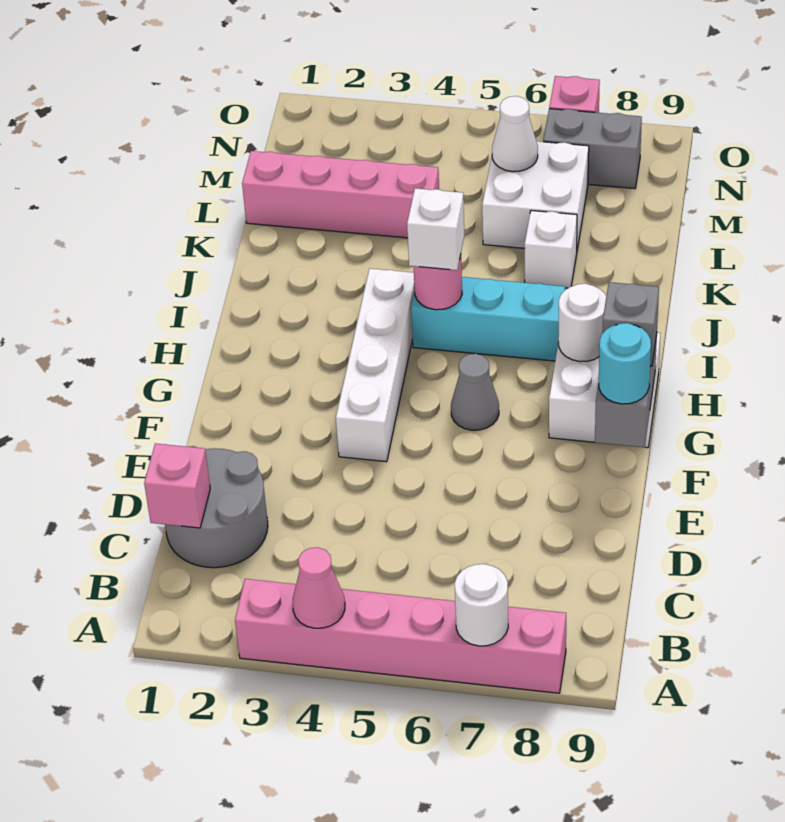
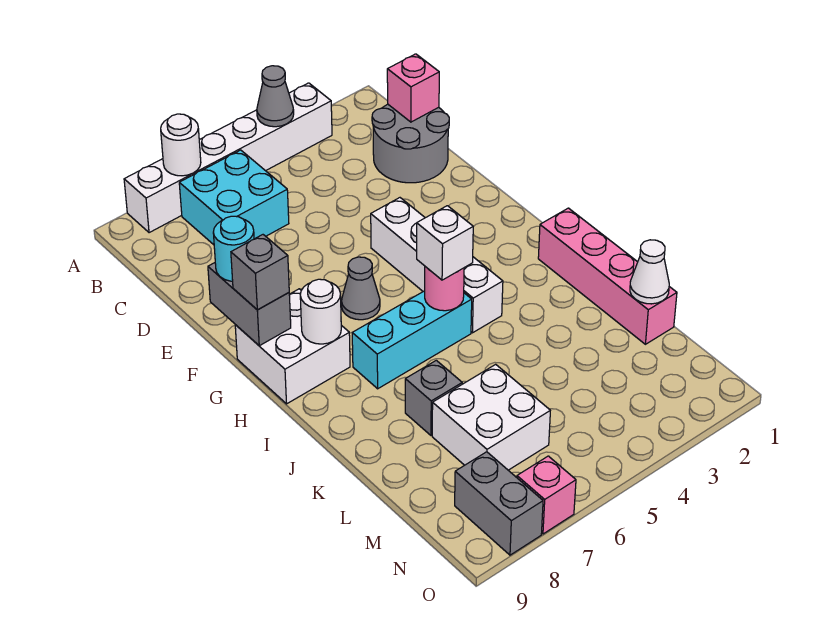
pink 1x6 brick [235,579,566,693] -> white 1x6 brick [124,83,332,233]
pink 1x1 cone [293,547,345,628] -> grey 1x1 cone [257,66,294,127]
none -> cyan 2x2 brick [179,150,289,245]
white 1x1 brick [525,211,577,288] -> grey 1x1 brick [405,360,462,435]
pink 1x4 brick [242,151,439,238] -> pink 1x4 brick turned to [538,208,677,344]
white 1x1 cone [492,96,538,172] -> white 1x1 cone moved to [630,240,669,304]
grey 1x2 brick [543,109,642,189] -> grey 1x2 brick turned to [455,452,543,555]

